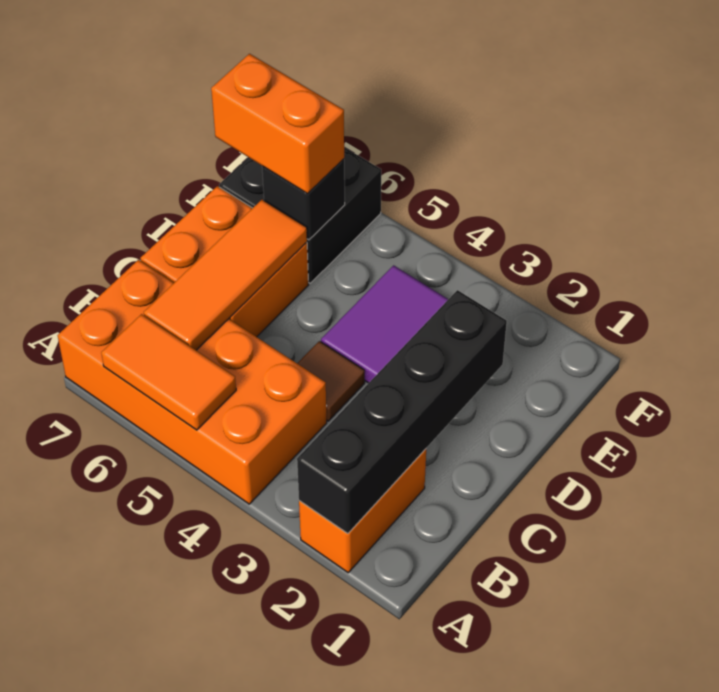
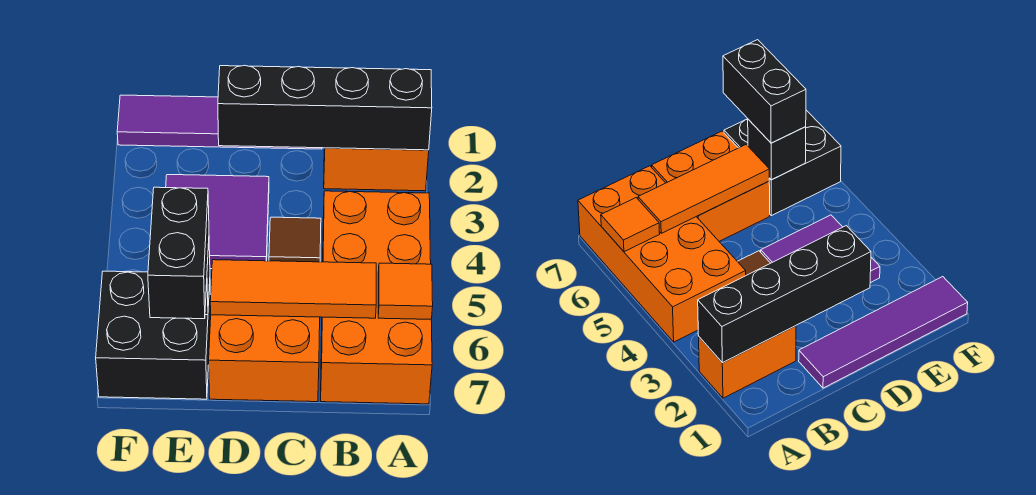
orange 1x2 tile [101,314,236,430] -> orange 1x1 tile [378,263,433,319]
none -> purple 1x4 tile [117,95,322,149]
orange 1x2 brick [211,54,344,194] -> black 1x2 brick [148,187,209,319]

